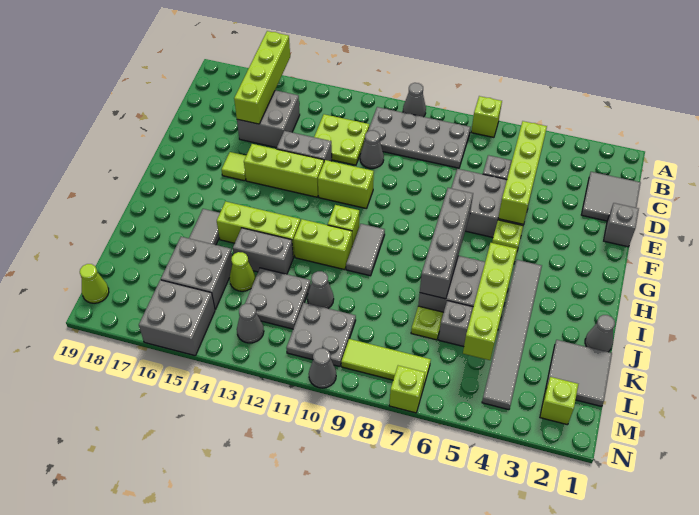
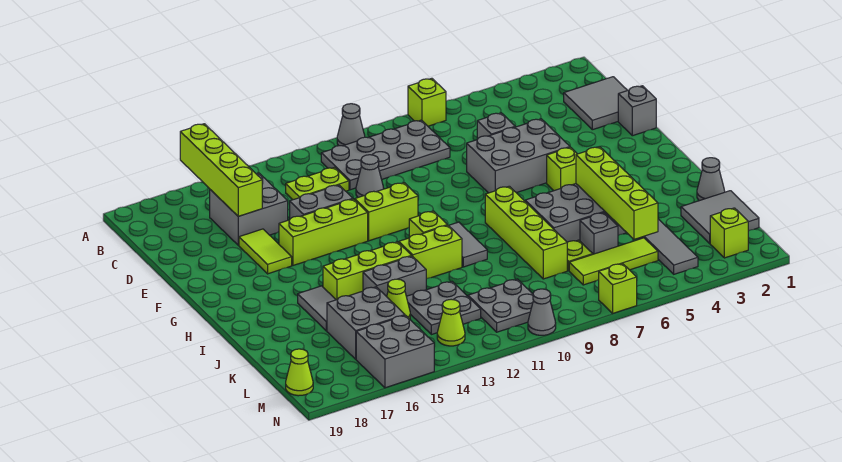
lime 1x4 brick [498,121,547,224] -> lime 1x4 brick moved to [485,186,567,279]
lime 2x2 plate [314,114,369,165] -> lime 1x2 plate [286,167,349,200]
lime 1x1 tile [221,152,246,181] -> lime 1x2 tile [239,229,292,274]
grey 1x4 brick [420,188,473,299] -> none
grey 1x1 cone [307,271,334,308] -> none
lime 1x3 tile [341,339,431,388] -> lime 1x3 tile moved to [569,238,658,285]
grey 1x1 cone [237,304,264,343] -> lime 1x1 cone [437,299,465,346]

